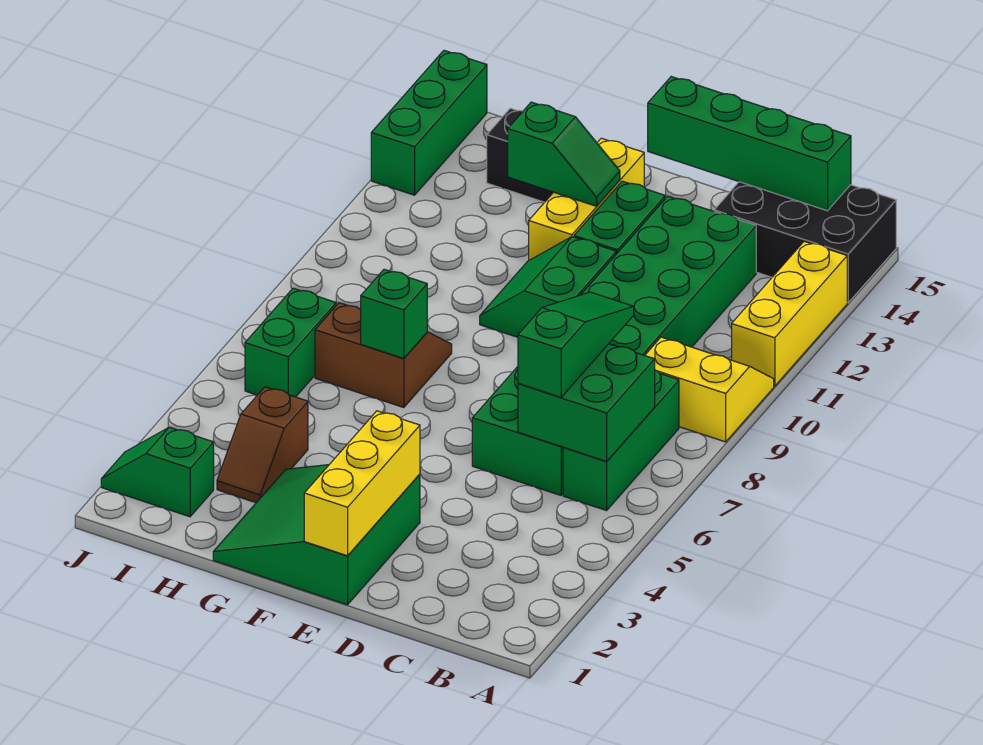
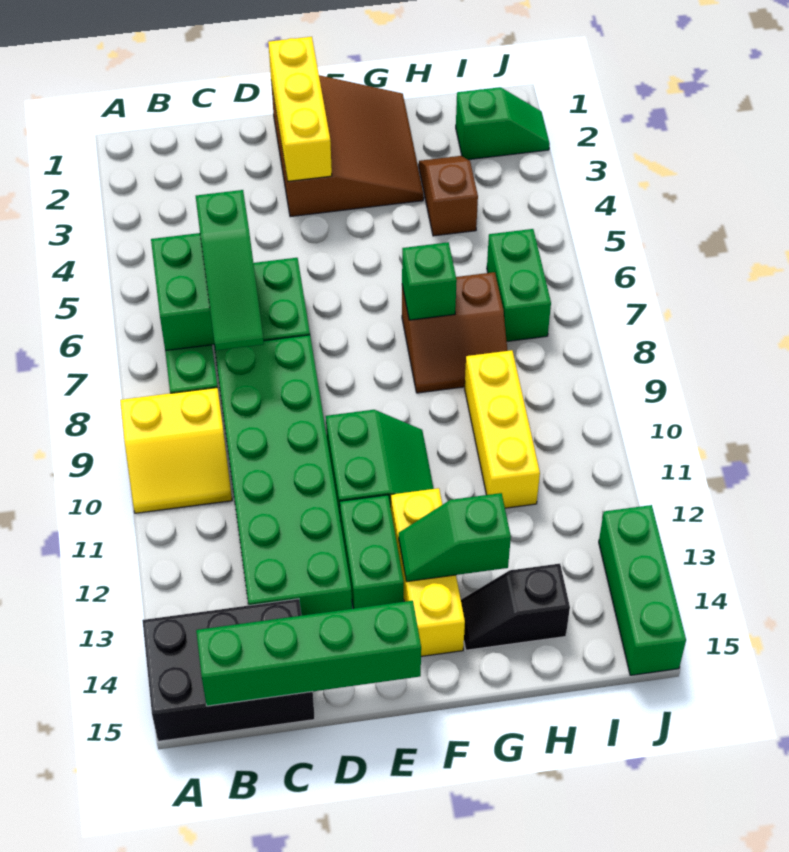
yellow 1x3 brick [732,241,847,386] -> yellow 1x3 brick moved to [465,350,540,508]
green 3x3 slope [213,465,420,605] -> brown 3x3 slope [271,75,424,217]

